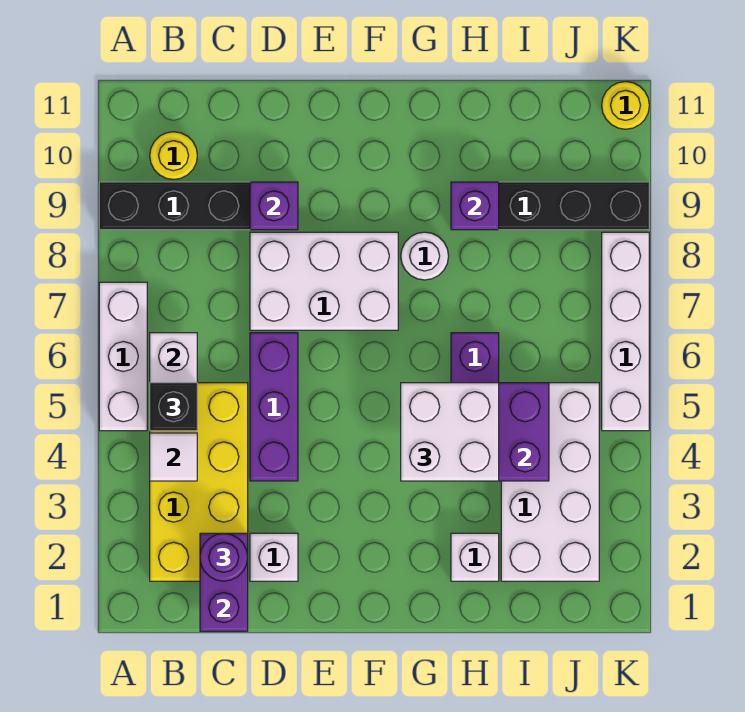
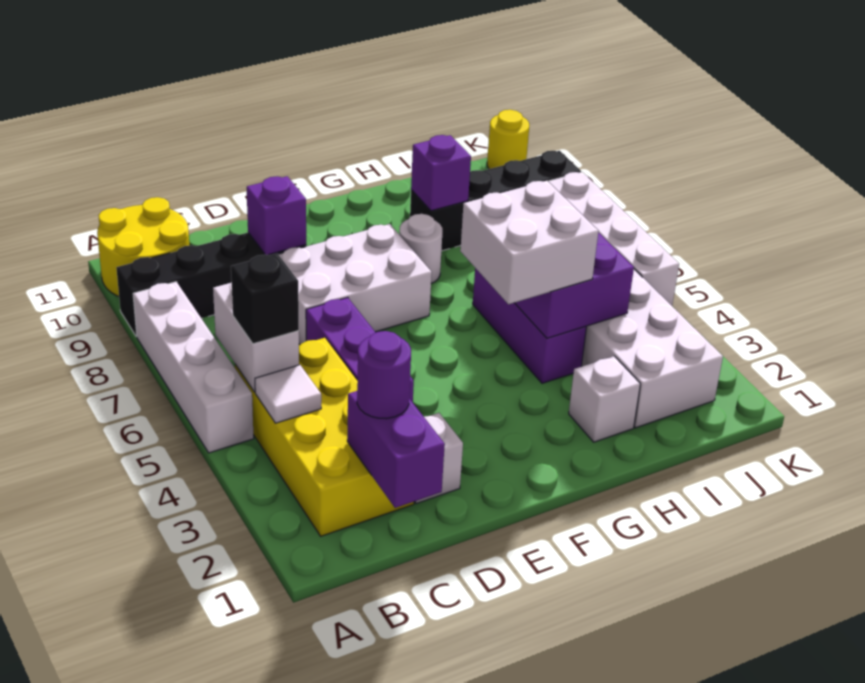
white 1x3 brick [99,282,147,431] -> white 1x4 brick [133,282,254,453]
yellow 1x1 round brick [150,132,197,180] -> yellow 2x2 round brick [97,197,189,297]

